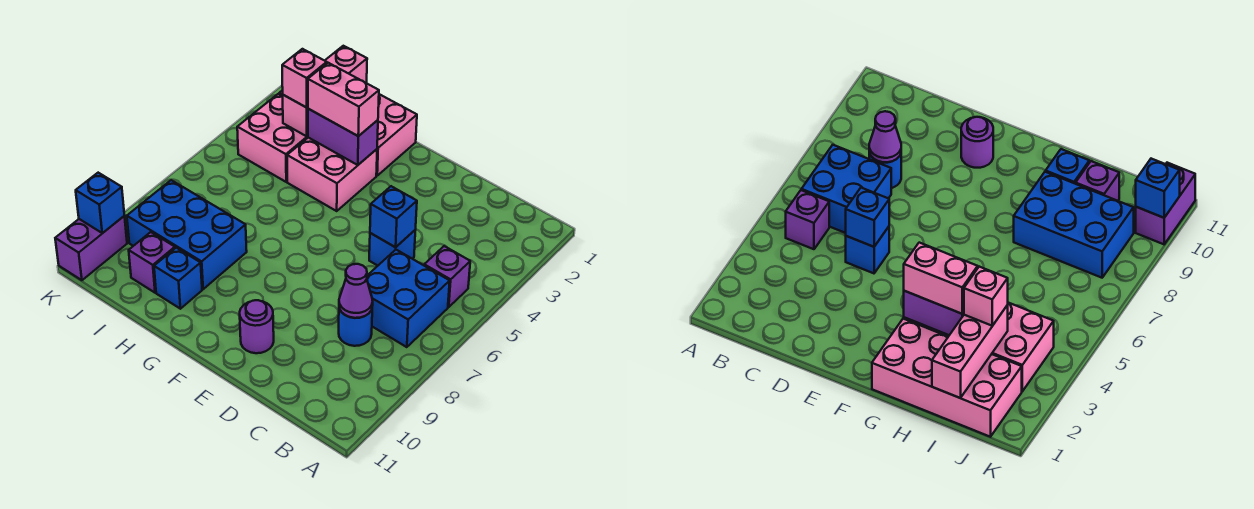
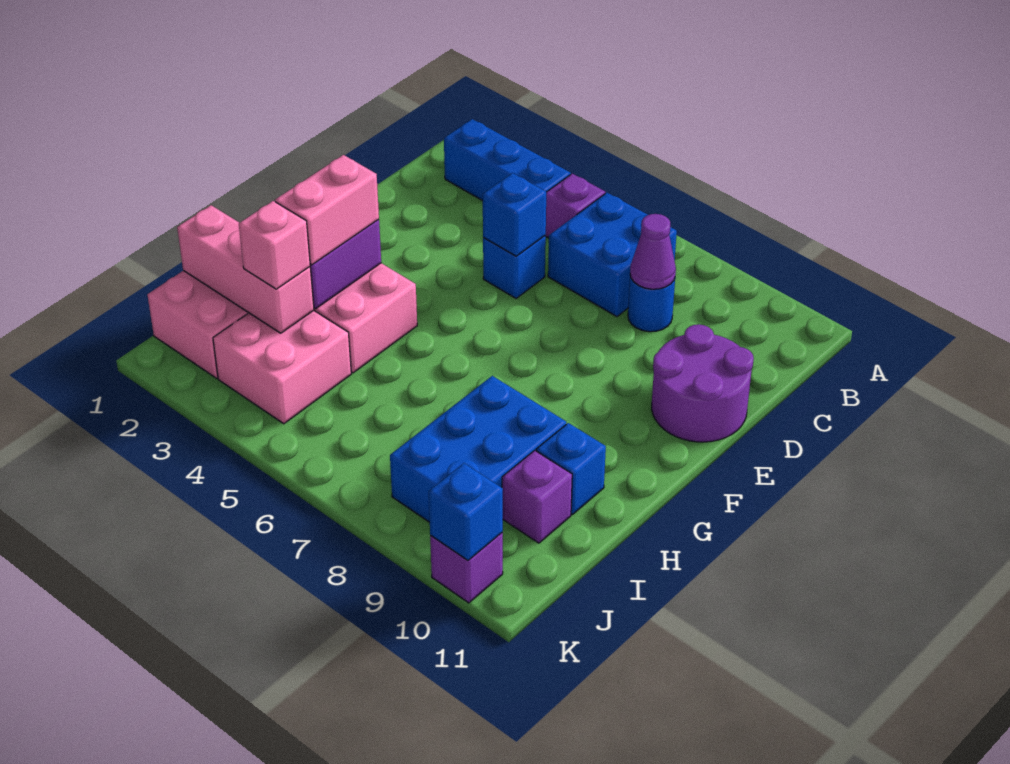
none -> blue 1x3 brick [444,119,571,201]
purple 1x1 round brick [240,300,274,353] -> purple 2x2 round brick [652,324,754,442]
purple 1x2 brick [55,216,127,280] -> purple 1x1 brick [430,533,503,603]

